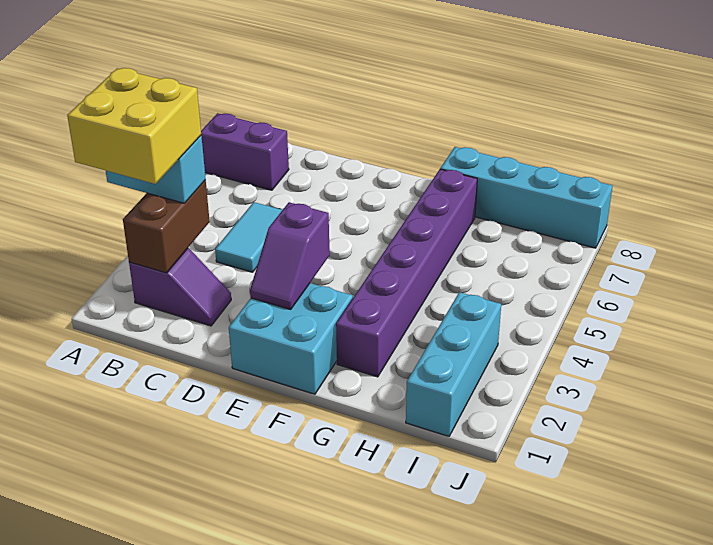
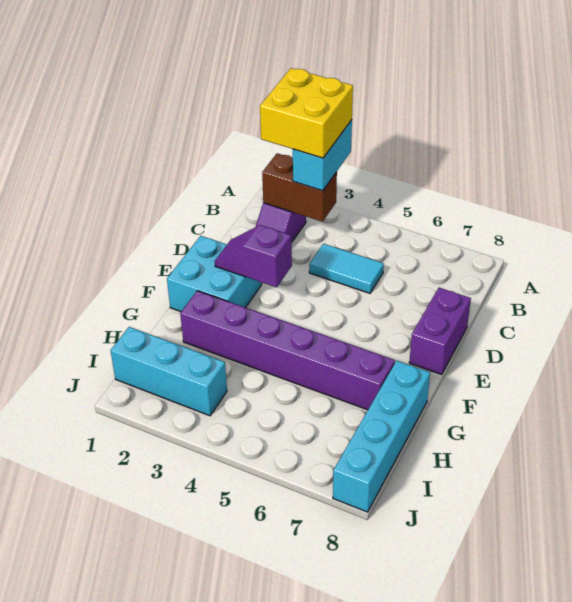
purple 1x2 brick [201,113,289,190] -> purple 1x2 brick moved to [409,288,471,375]

